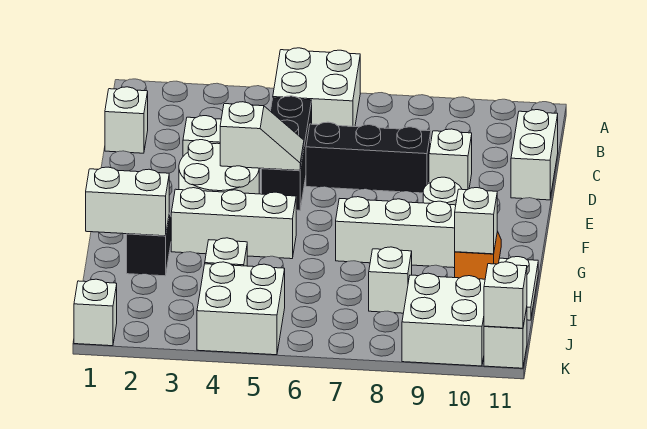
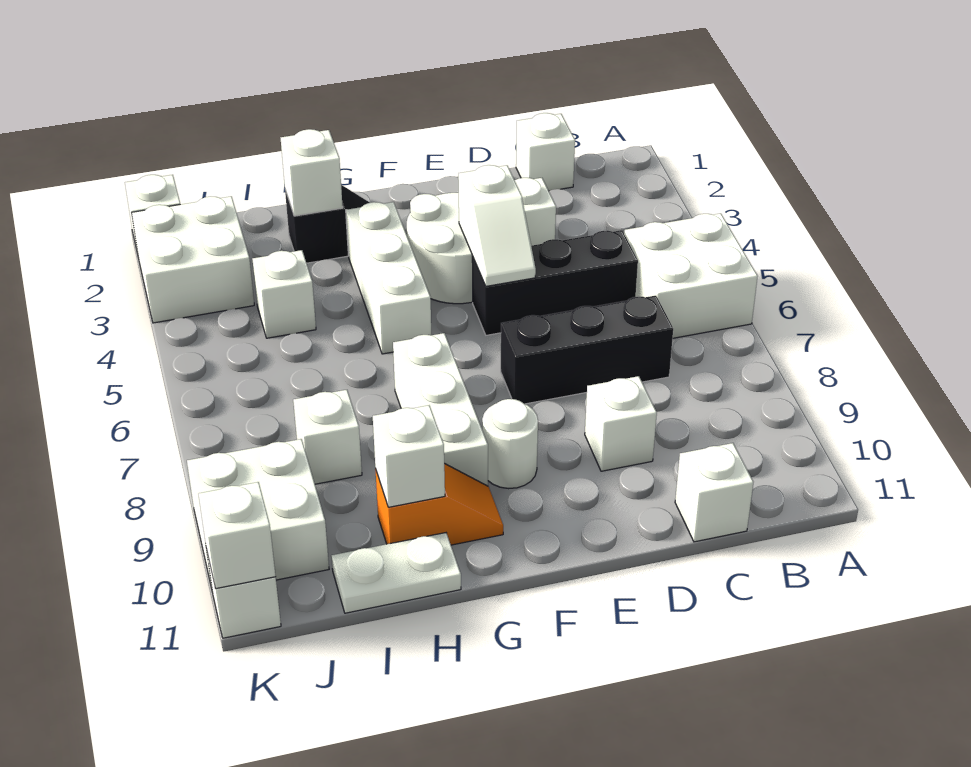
white 1x2 brick [511,110,558,200] -> white 1x1 brick [675,443,753,542]
black 1x3 brick [306,122,431,193] -> black 1x3 brick turned to [501,296,673,404]
white 1x2 brick [86,167,169,236] -> white 1x1 brick [281,129,343,216]
white 2x2 brick [197,262,285,355] -> white 2x2 brick moved to [131,196,254,323]

